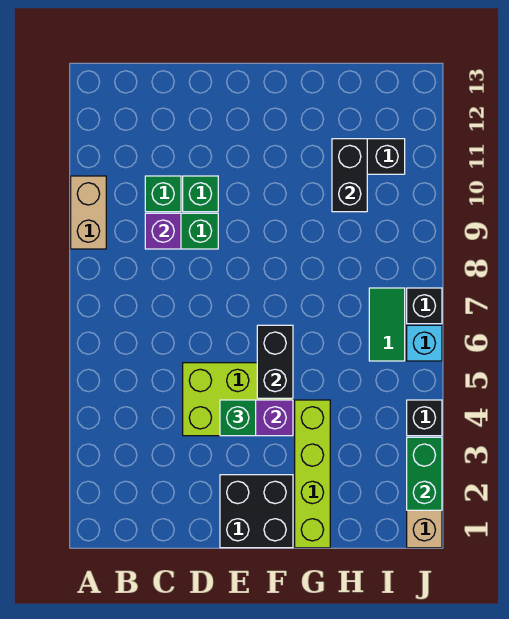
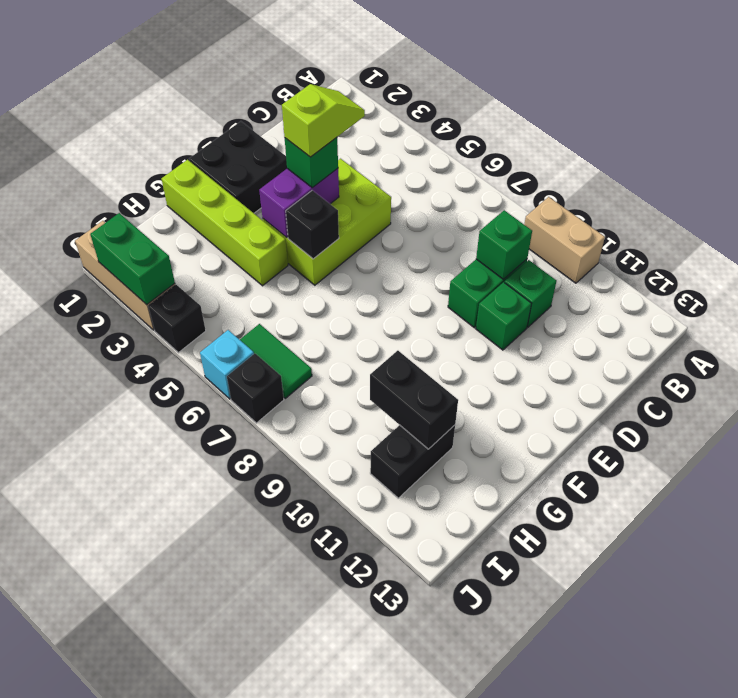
purple 1x1 brick [145,213,181,249] -> green 1x1 brick [476,210,532,279]
none -> lime 1x2 slope [282,84,365,157]
black 1x2 brick [257,325,293,398] -> black 1x1 brick [286,190,339,259]

